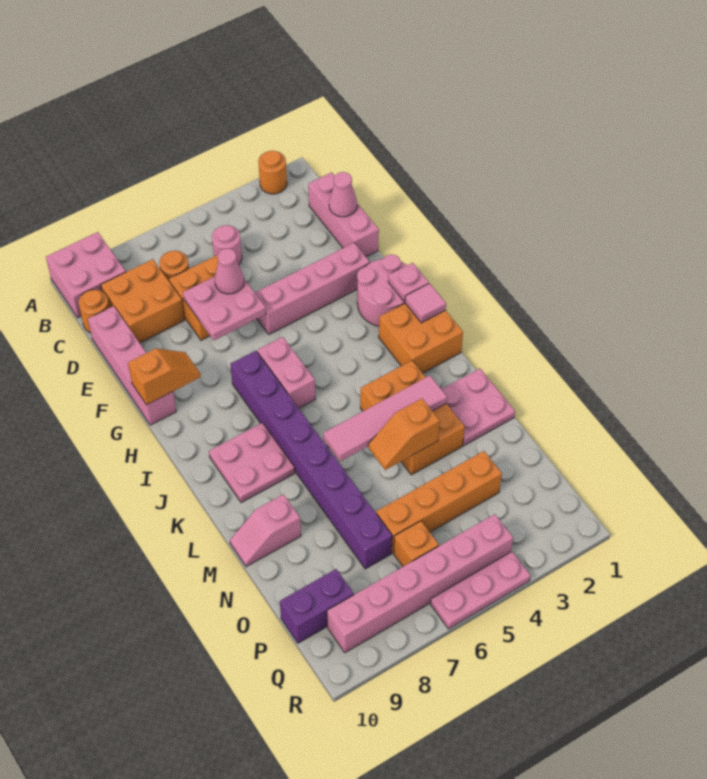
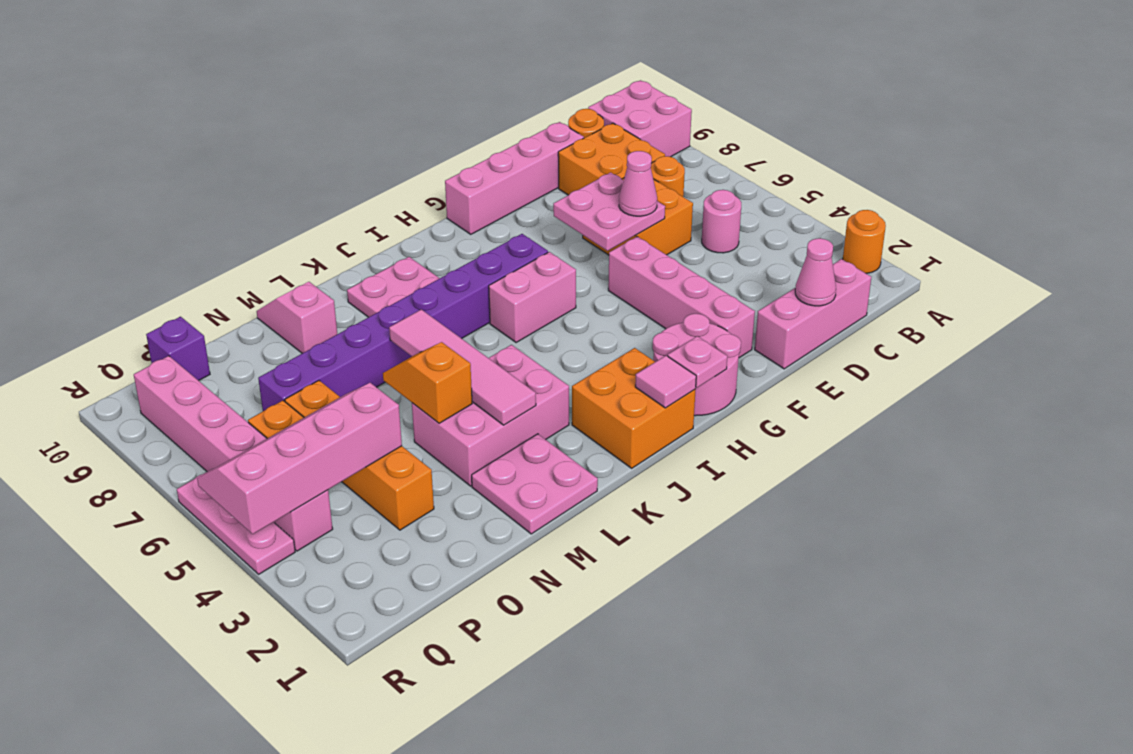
orange 1x2 slope [128,349,201,405] -> none
orange 2x3 brick [360,361,465,475] -> pink 2x3 brick [412,345,569,486]
none -> pink 2x4 slope [197,383,402,534]
purple 1x2 brick [280,569,354,643] -> purple 1x1 brick [146,317,210,381]

